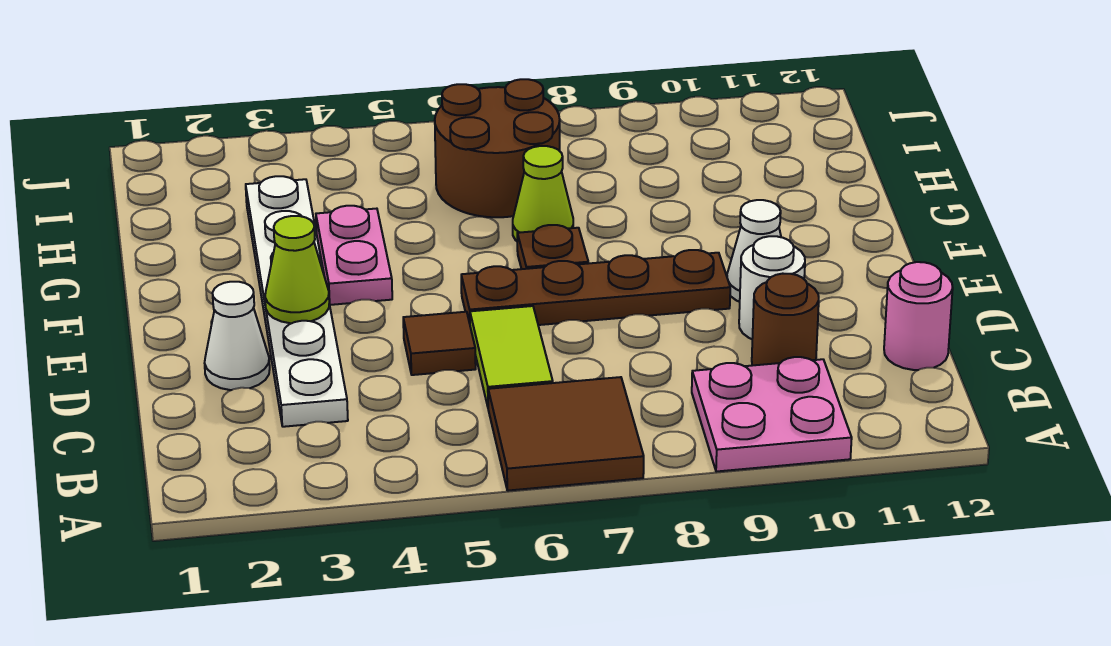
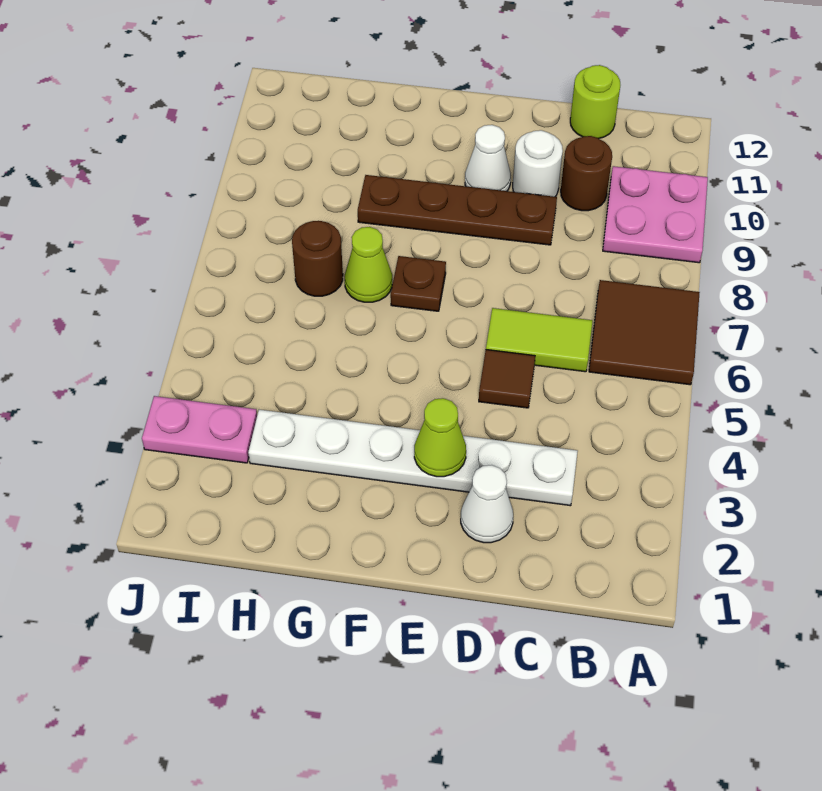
pink 1x1 round brick [884,262,953,370] -> lime 1x1 round brick [570,65,620,138]
brown 1x4 plate [461,250,730,325] -> brown 1x4 plate turned to [358,175,557,245]
pink 1x2 plate [316,206,392,305] -> pink 1x2 plate moved to [142,396,257,463]
brown 2x2 round brick [435,79,560,217] -> brown 1x1 round brick [292,221,343,296]

